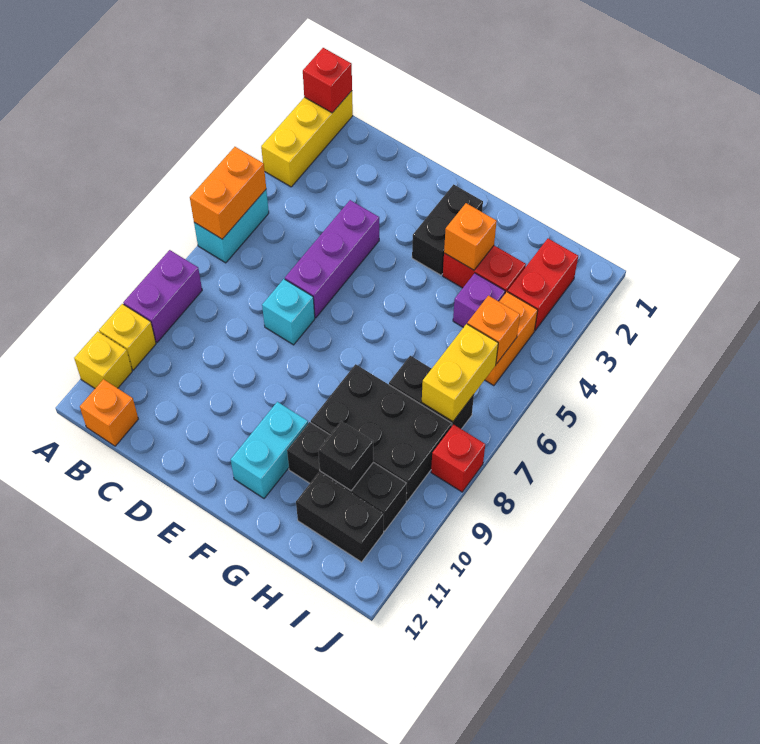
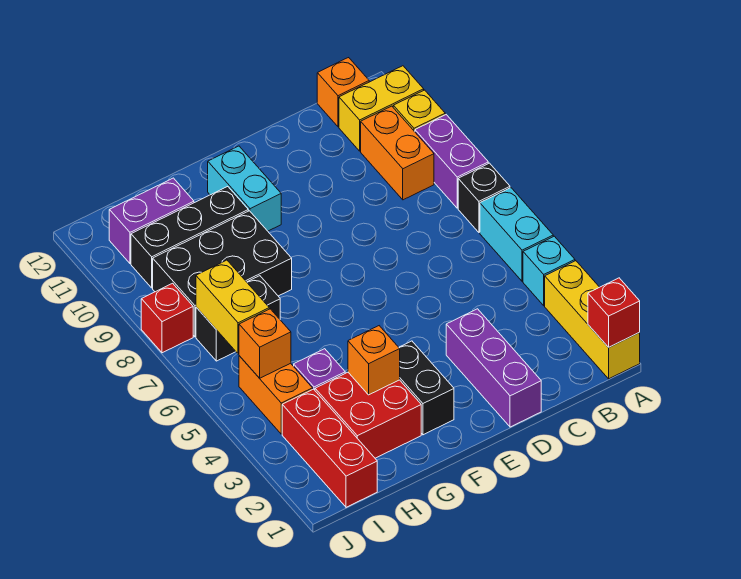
orange 1x2 brick [190,147,266,239] -> orange 1x2 brick moved to [361,106,434,200]
yellow 1x1 brick [74,331,132,388] -> yellow 1x2 brick [339,66,424,151]
purple 1x3 brick [285,200,379,318] -> purple 1x3 brick moved to [446,309,541,427]
cyan 1x1 brick [262,279,315,345] -> cyan 1x1 brick moved to [523,236,575,306]
red 1x2 brick [443,246,526,293] -> red 2x2 brick [315,372,421,458]
black 1x1 brick [318,421,373,491] -> black 1x1 brick moved to [458,163,510,232]
black 1x2 brick [296,473,384,562] -> purple 1x2 brick [109,178,194,264]
red 1x2 brick [508,239,578,330] -> red 1x3 brick [282,389,377,507]

